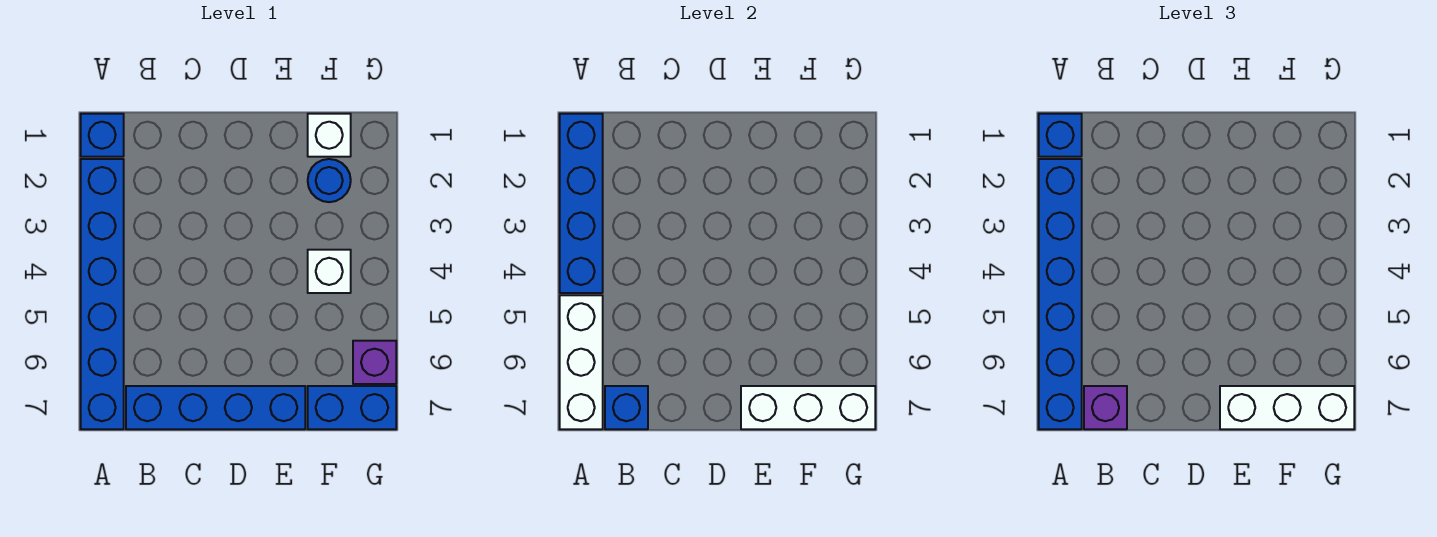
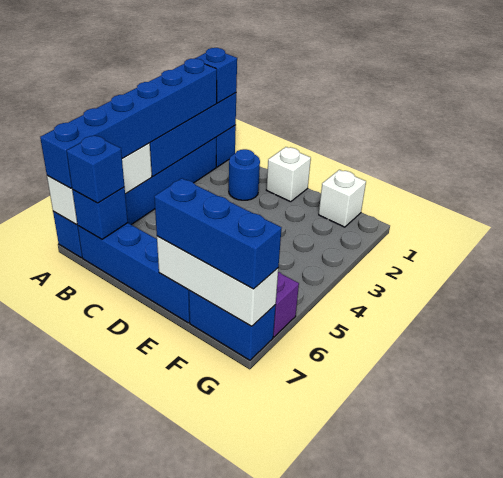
purple 1x1 brick [1084,386,1127,429] -> blue 1x1 brick [67,135,124,203]
white 1x3 brick [1220,386,1354,429] -> blue 1x3 brick [154,178,281,289]
blue 1x1 round brick [308,159,351,202] -> blue 1x1 round brick moved to [229,149,260,200]
white 1x1 brick [308,250,351,293] -> white 1x1 brick moved to [267,147,311,202]

